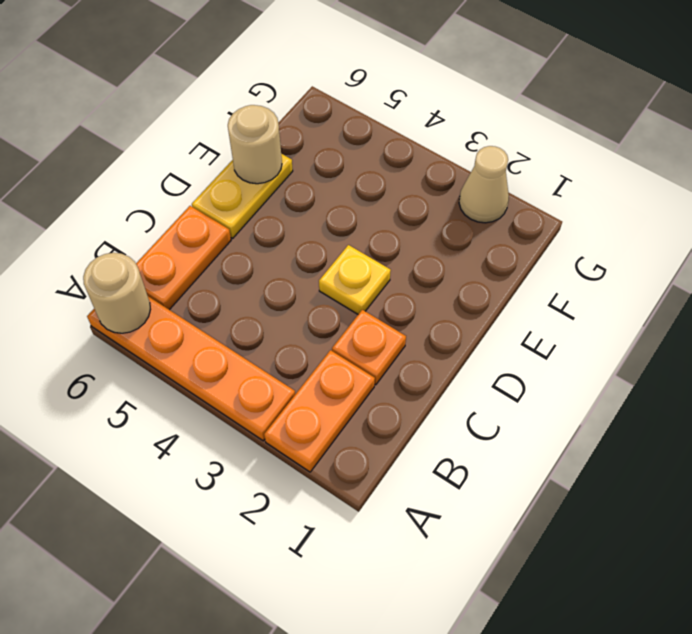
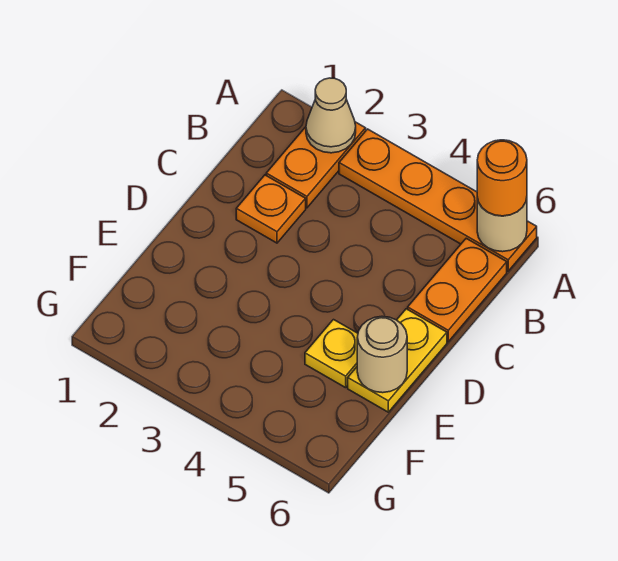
none -> orange 1x1 round brick [477,140,527,216]
yellow 1x1 plate [319,245,391,314] -> yellow 1x1 plate moved to [305,320,358,388]
tan 1x1 cone [459,146,509,223] -> tan 1x1 cone moved to [306,78,356,153]

